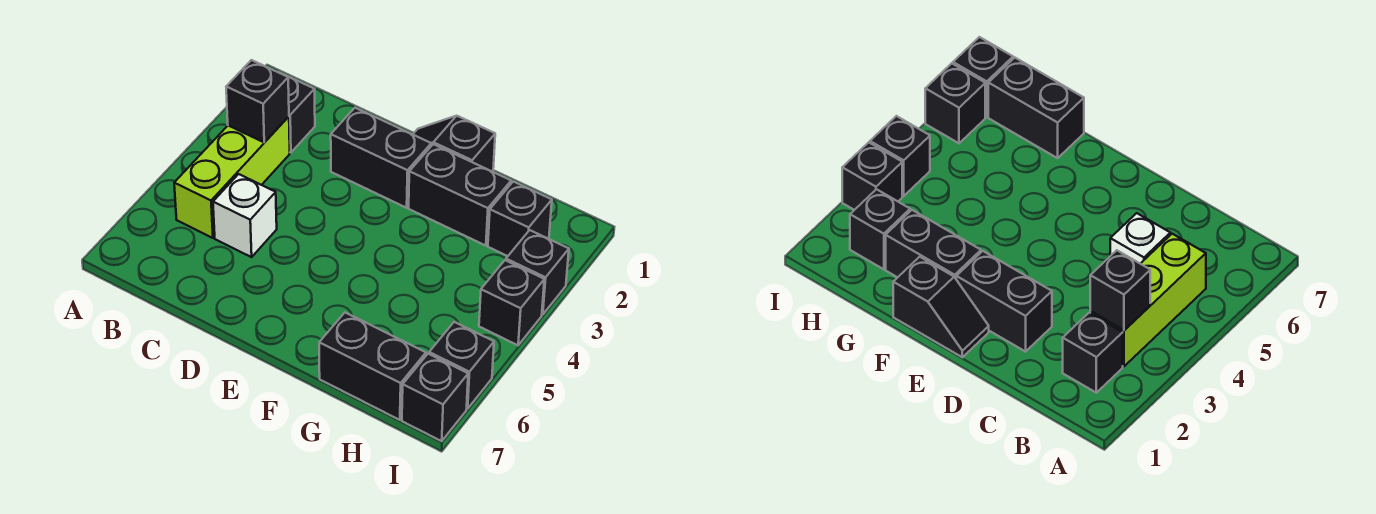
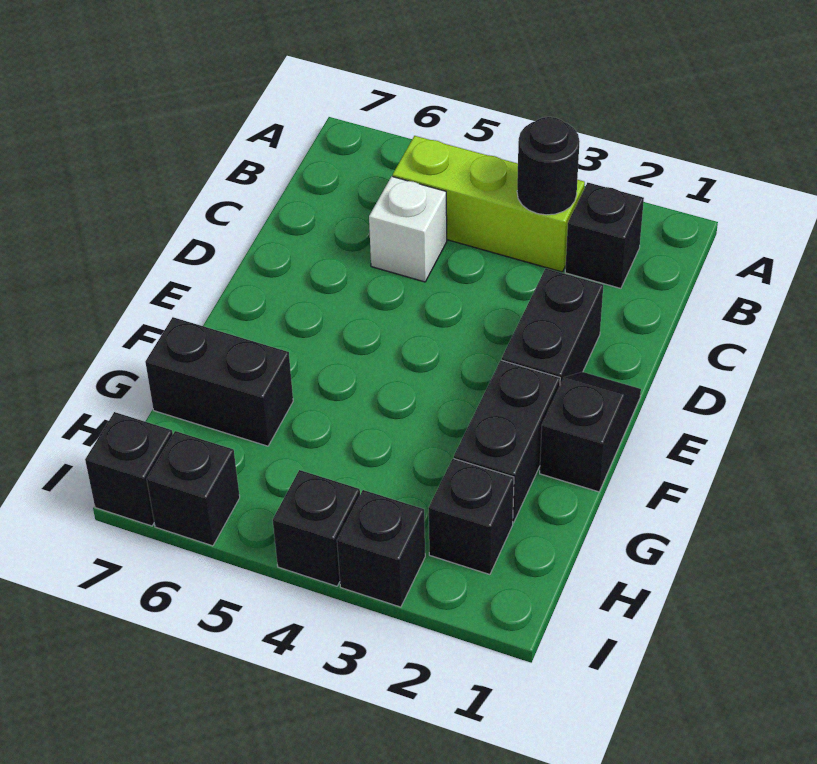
black 1x1 brick [226,60,289,142] -> black 1x1 round brick [517,117,580,215]
black 1x2 brick [319,313,426,420] -> black 1x2 brick turned to [145,317,293,446]

